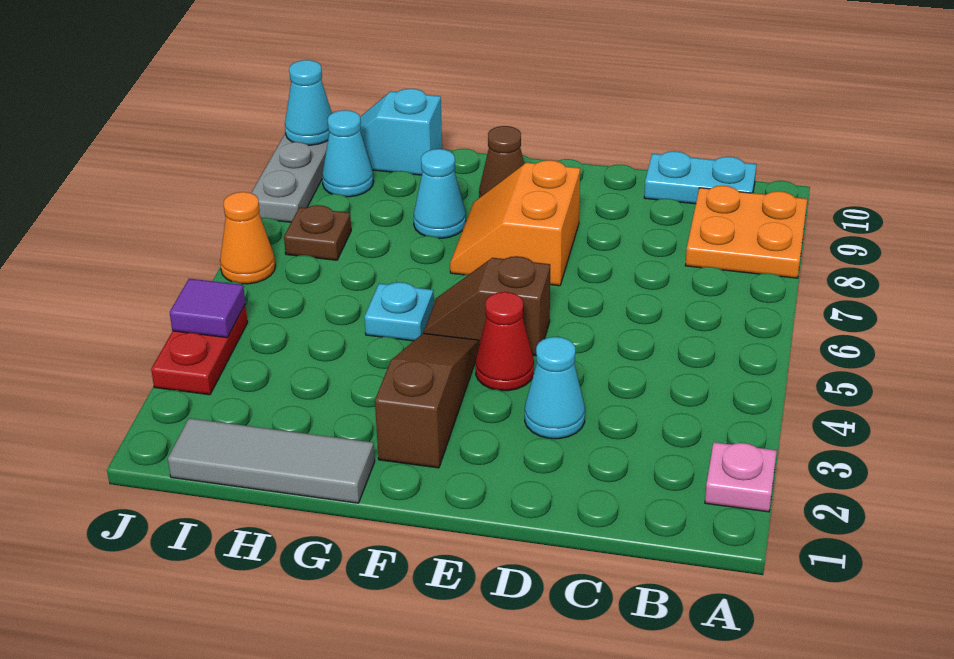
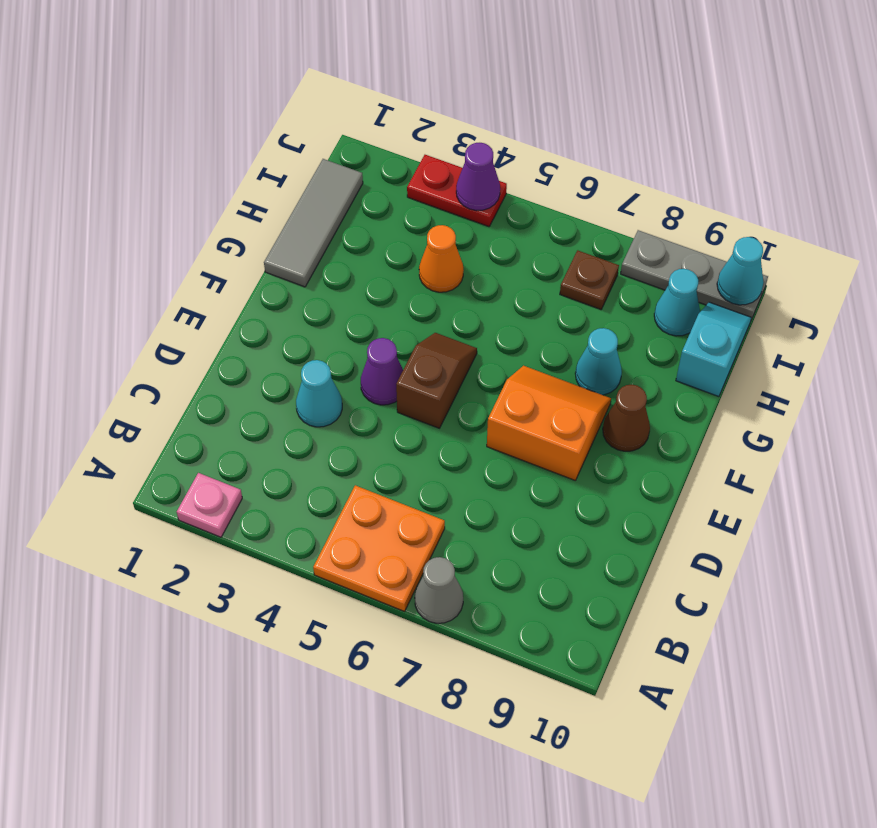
none -> grey 1x1 cone [415,557,463,623]
orange 2x2 plate [685,186,807,278] -> orange 2x2 plate moved to [313,485,445,611]
cyan 1x2 plate [644,151,757,204] -> none
red 1x1 cone [475,292,534,391] -> purple 1x1 cone [361,338,403,405]
brown 1x3 slope [375,333,479,468] -> none
cyan 1x1 plate [364,282,434,341] -> none
purple 1x1 tile [170,279,245,338] -> purple 1x1 cone [456,143,500,211]
orange 1x1 cone [220,192,275,284] -> orange 1x1 cone moved to [419,225,464,292]

